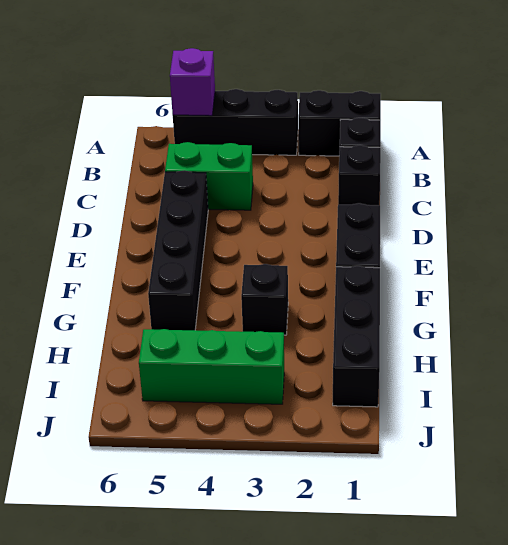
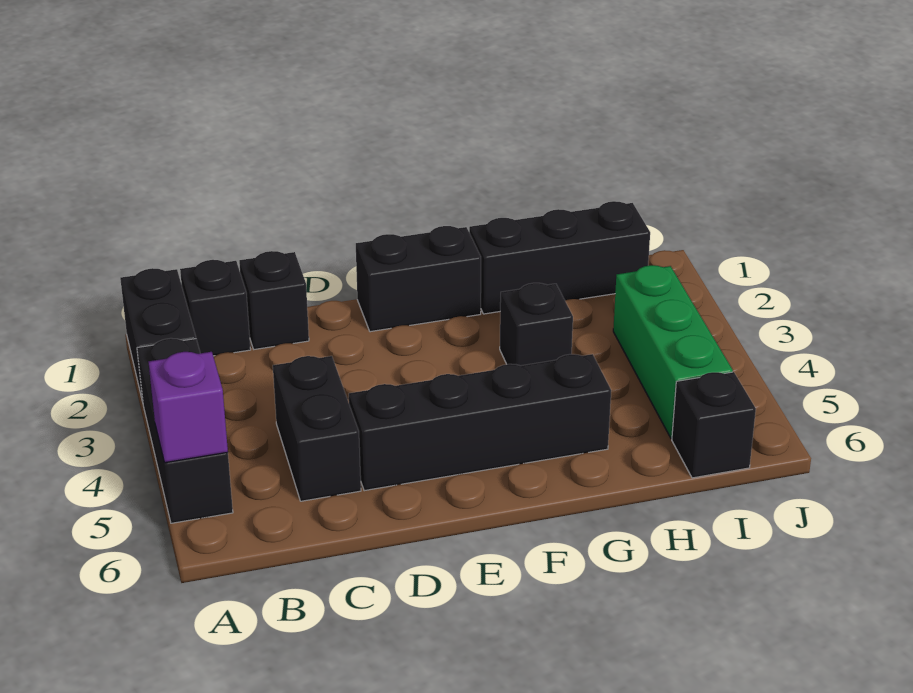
green 1x2 brick [165,142,253,210] -> black 1x2 brick [273,356,361,501]
none -> black 1x1 brick [672,372,756,478]

